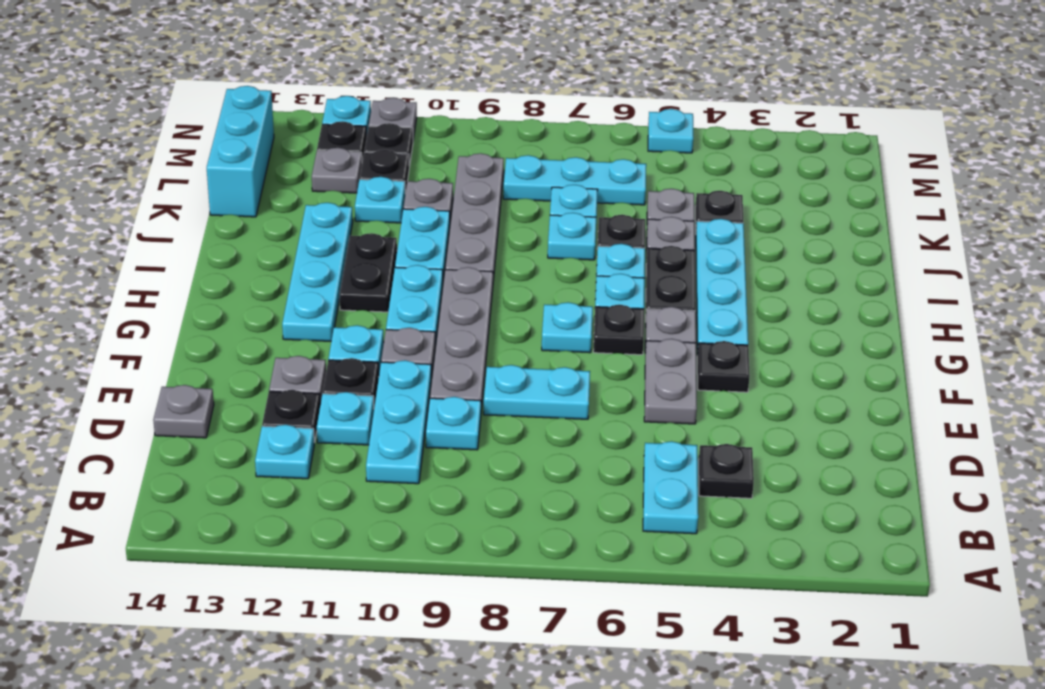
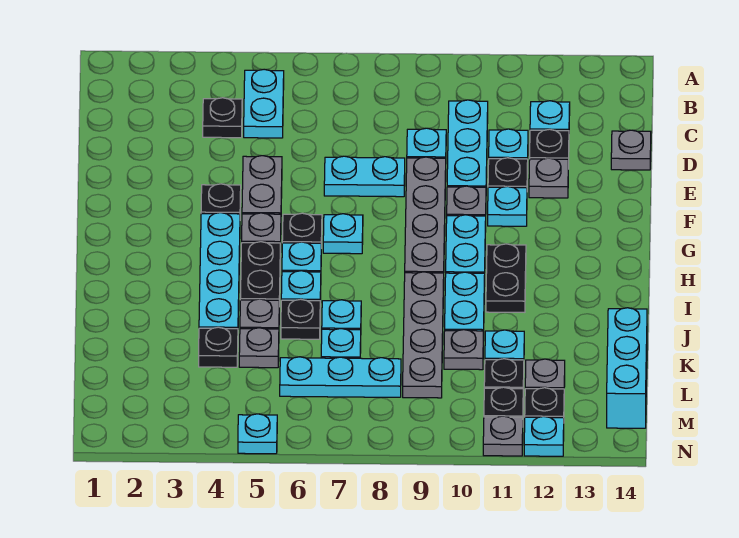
cyan 1x4 plate [282,203,353,341] -> none

